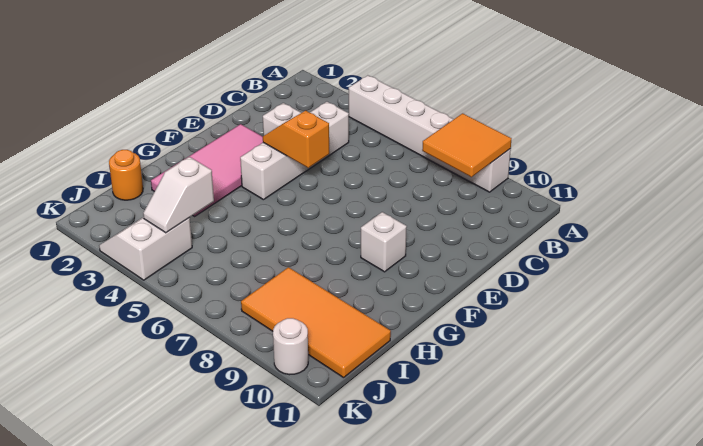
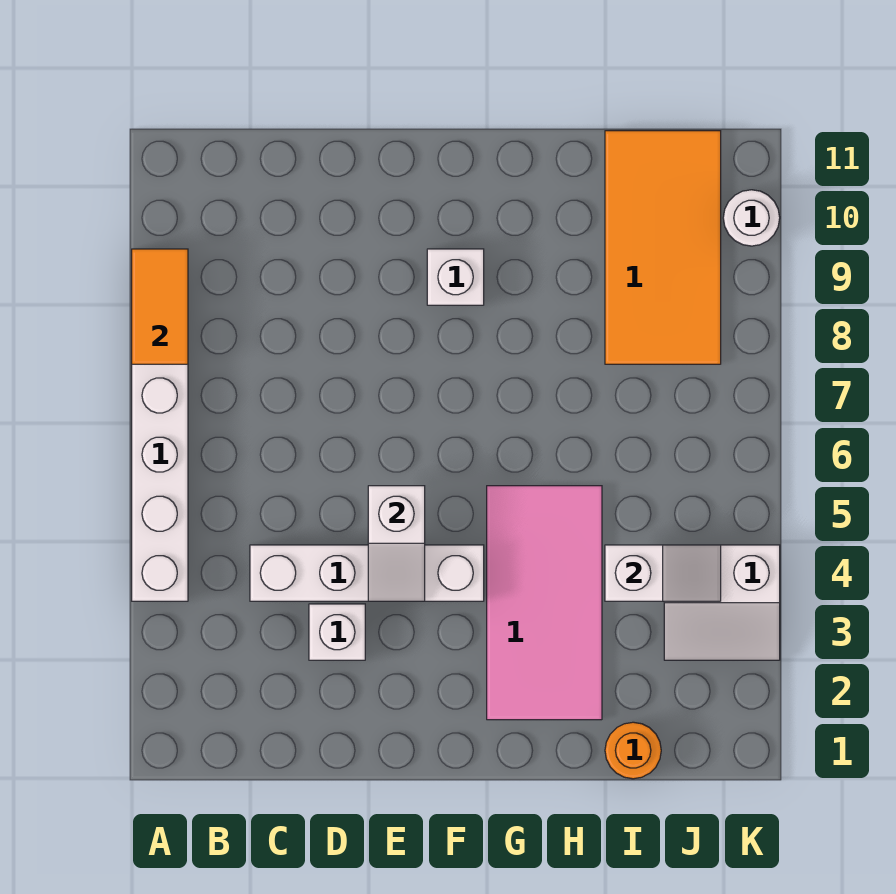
orange 2x2 tile [422,113,511,177] -> orange 1x2 tile [132,249,188,364]
pink 2x4 tile [151,124,263,216] -> pink 2x4 tile turned to [487,486,602,720]
orange 1x2 slope [263,111,329,168] -> white 1x2 slope [368,486,425,601]

